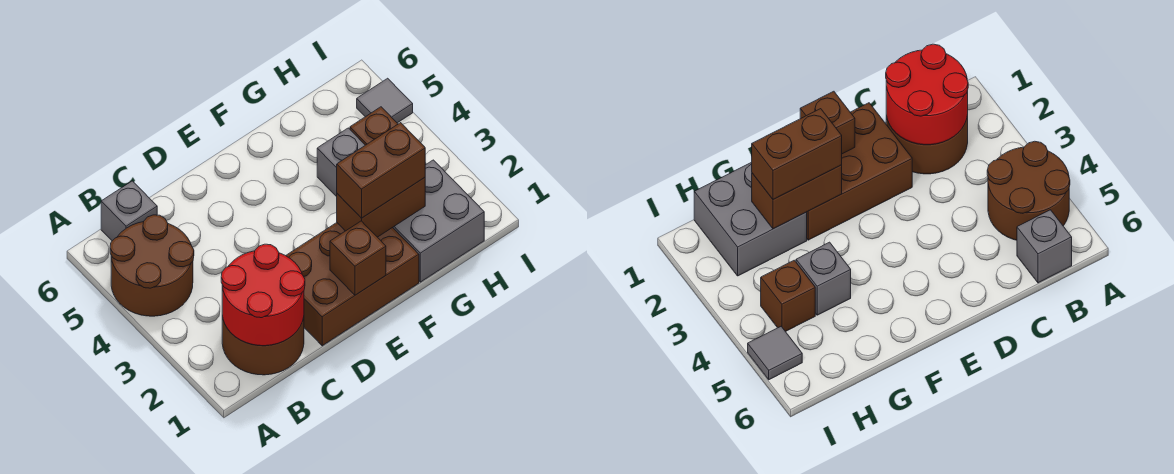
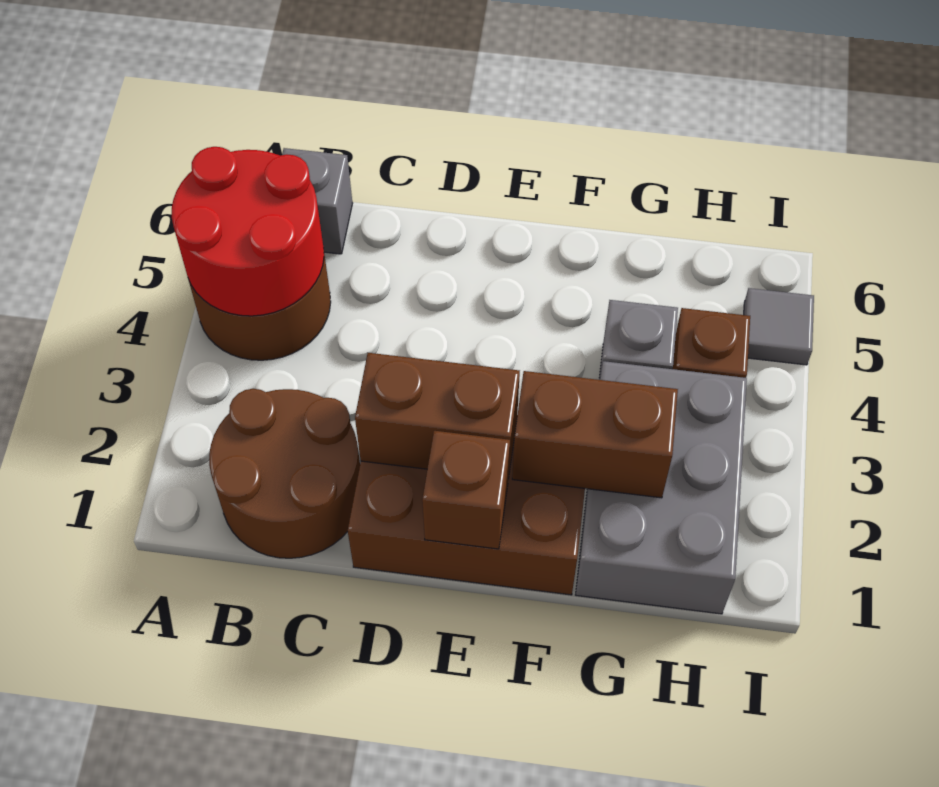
red 2x2 round brick [221,244,305,346] -> red 2x2 round brick moved to [172,147,324,316]
brown 1x2 brick [337,123,425,218] -> brown 1x2 brick moved to [355,353,520,479]
grey 2x2 brick [393,160,484,282] -> grey 2x3 brick [576,361,747,614]

